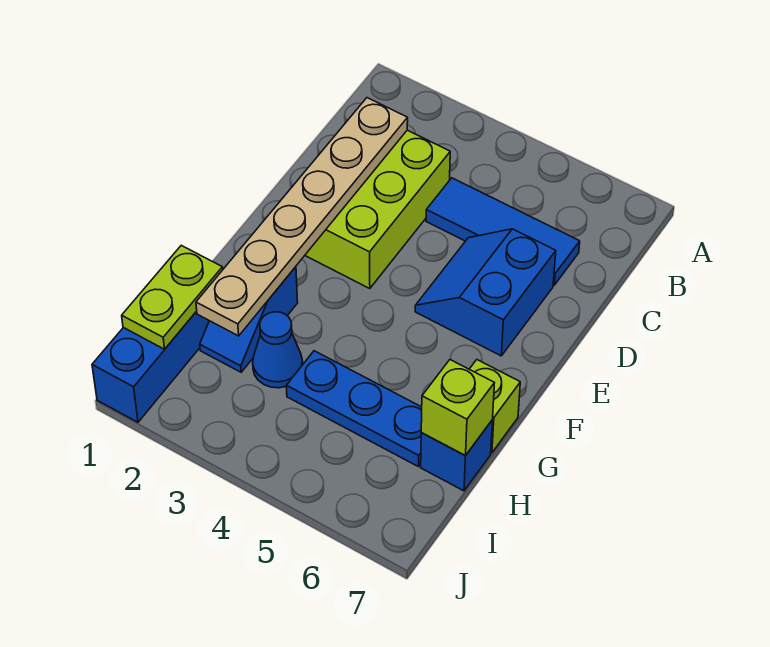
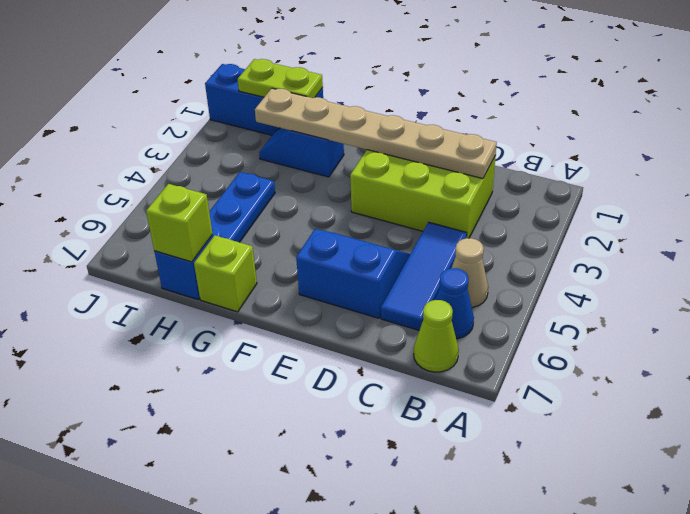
none -> tan 1x1 cone [452,238,488,307]
none -> lime 1x1 cone [414,300,459,372]
blue 1x1 cone [253,312,303,388] -> blue 1x1 cone moved to [436,268,474,339]

